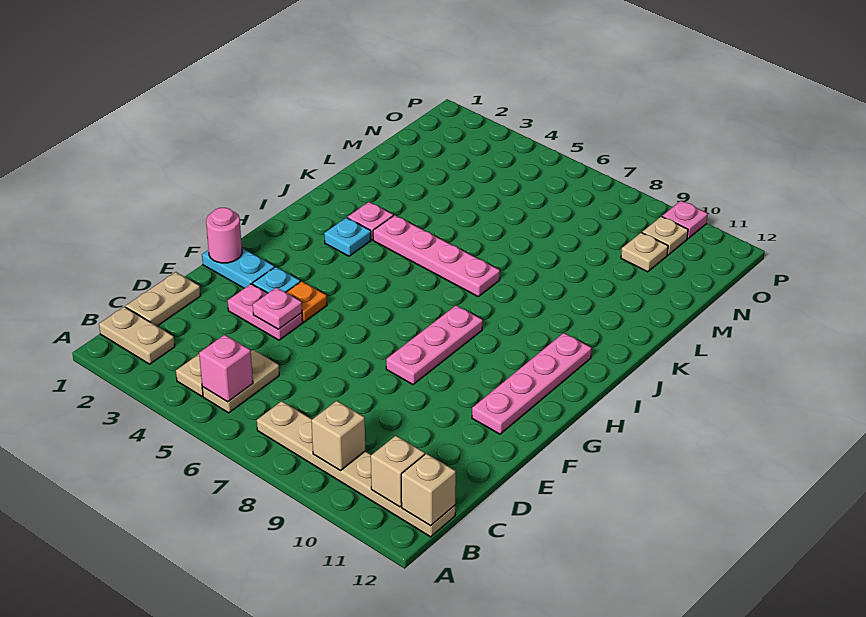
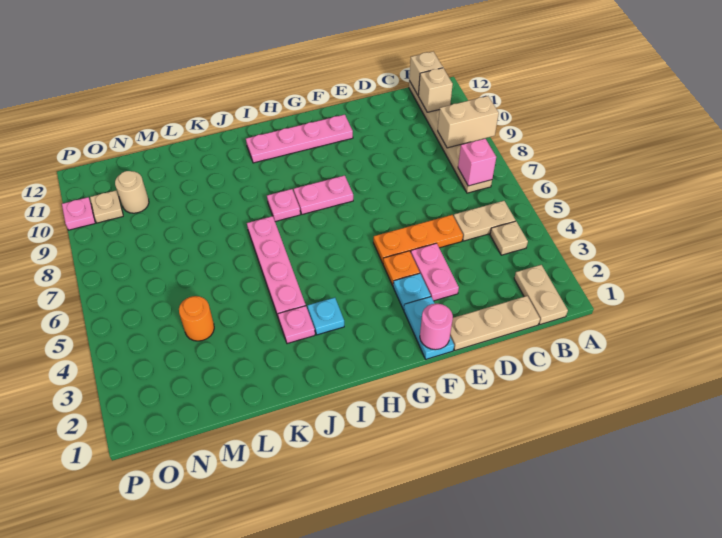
pink 1x1 brick [199,335,253,402] -> pink 1x1 brick moved to [458,139,496,186]
tan 1x1 brick [311,401,365,471] -> tan 1x2 brick [438,96,499,148]
tan 1x2 plate [126,272,200,326] -> tan 1x3 plate [450,296,540,350]
none -> orange 1x3 plate [373,215,463,263]
pink 1x1 plate [253,288,302,329] -> pink 1x1 plate moved to [267,189,300,222]
pink 1x3 plate [386,305,483,384] -> pink 1x2 plate [294,175,353,214]
none -> orange 1x1 round brick [179,296,214,341]
tan 1x1 plate [621,233,668,272] -> tan 1x1 round brick [115,171,149,213]

